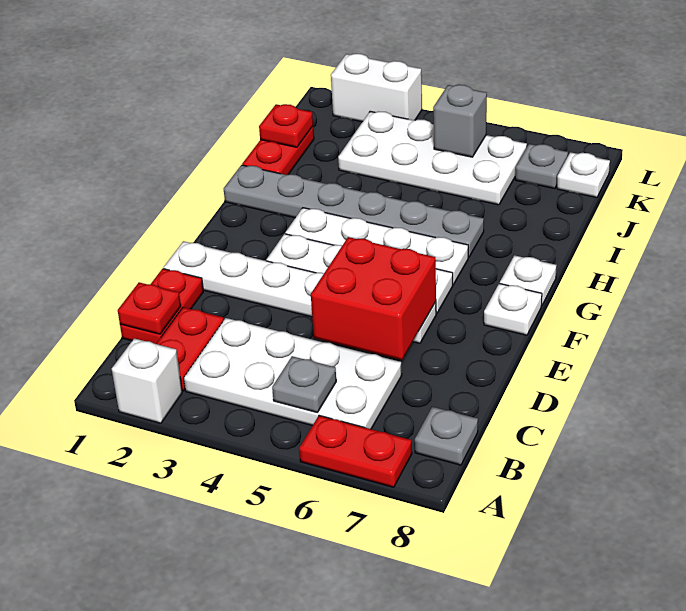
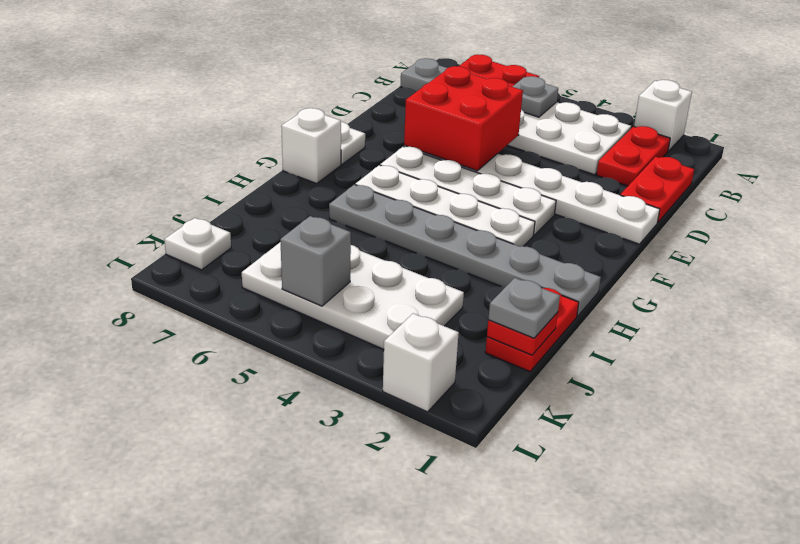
red 1x1 plate [118,282,181,334] -> none
white 1x1 plate [500,255,556,305] -> white 1x1 brick [281,108,341,184]
grey 1x1 plate [515,144,568,189] -> grey 1x1 plate moved to [488,278,560,338]
white 1x2 brick [331,54,422,122] -> white 1x1 brick [383,313,459,412]

